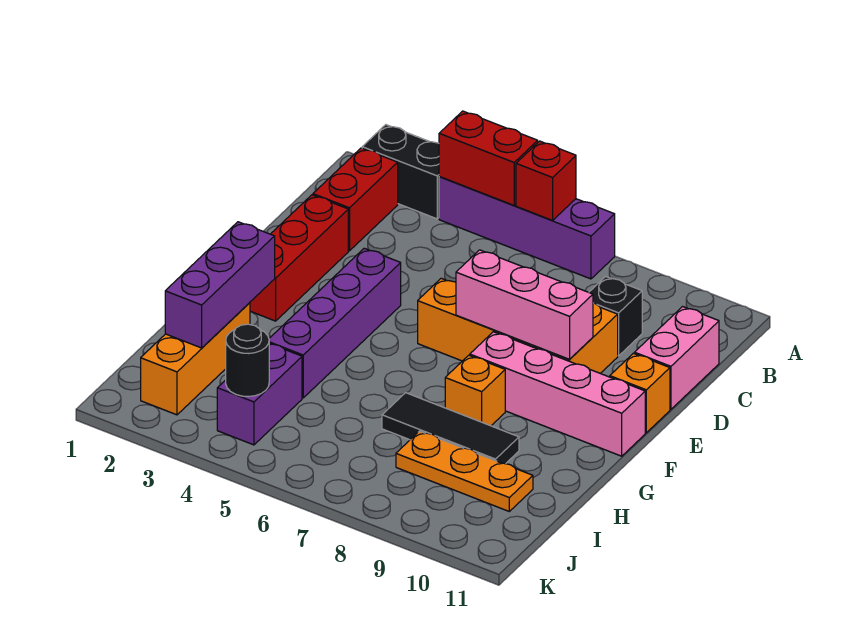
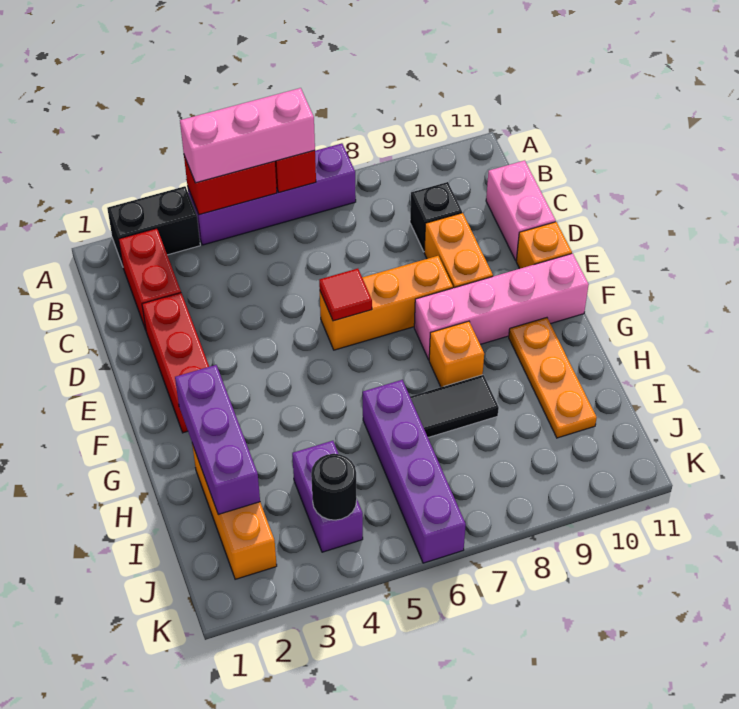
purple 1x4 brick [269,248,401,398] -> purple 1x4 brick moved to [363,380,466,563]
none -> red 1x1 tile [319,269,372,321]
pink 1x3 brick [456,250,593,359] -> pink 1x3 brick moved to [180,88,315,183]
black 1x3 tile [382,393,519,464] -> black 1x2 tile [410,375,499,437]
orange 1x3 plate [396,431,533,511] -> orange 1x3 plate turned to [509,318,597,438]

